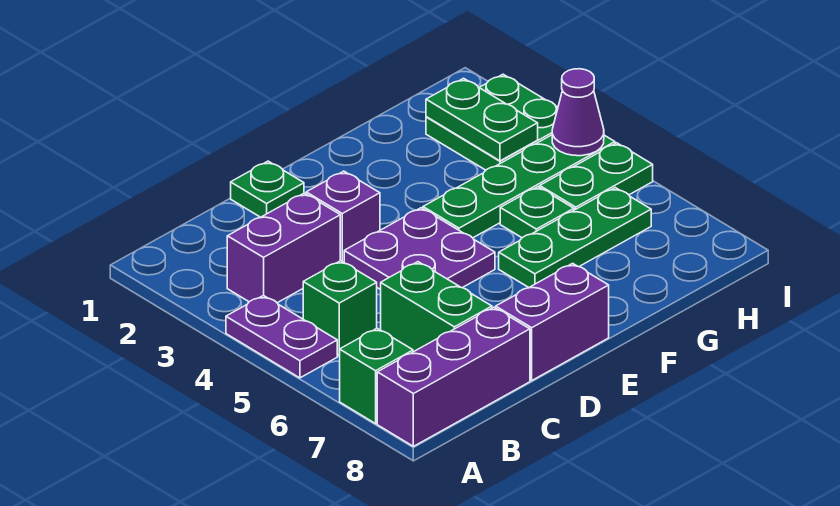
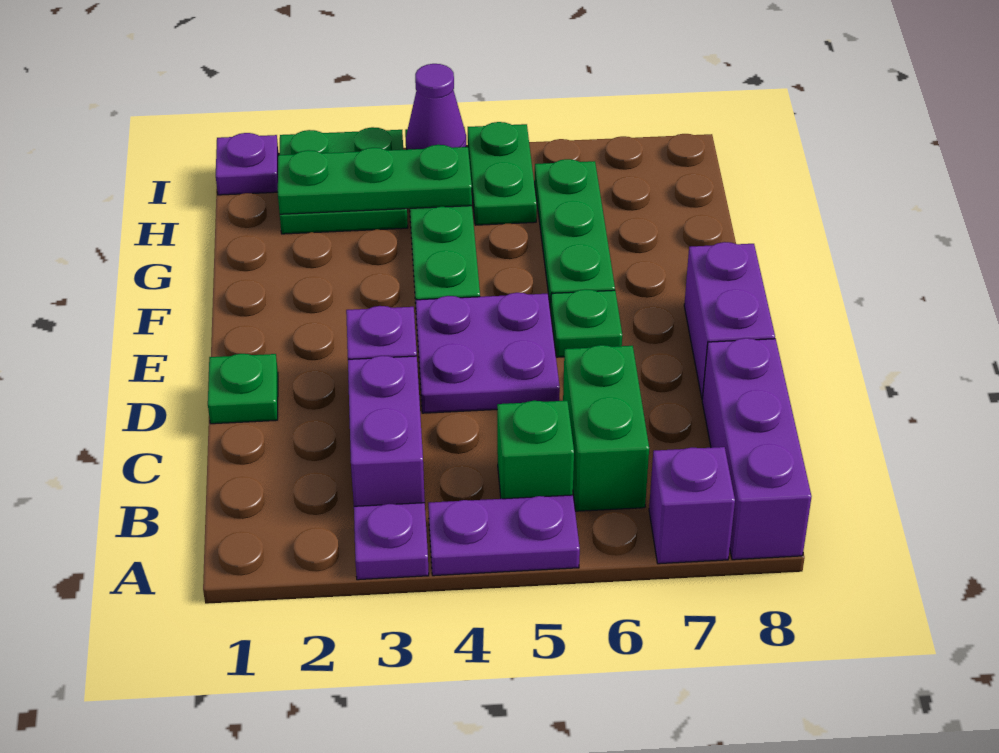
none -> purple 1x1 plate [354,503,429,580]
green 1x1 brick [340,328,413,424] -> purple 1x1 brick [649,447,735,564]
green 1x2 brick [381,262,492,352] -> green 1x2 brick turned to [563,345,649,511]
green 1x1 plate [500,187,574,238] -> green 1x1 plate moved to [551,289,622,357]
green 1x2 plate [426,78,538,161] -> green 1x3 plate [278,145,472,214]
none -> purple 1x1 plate [216,133,279,195]

